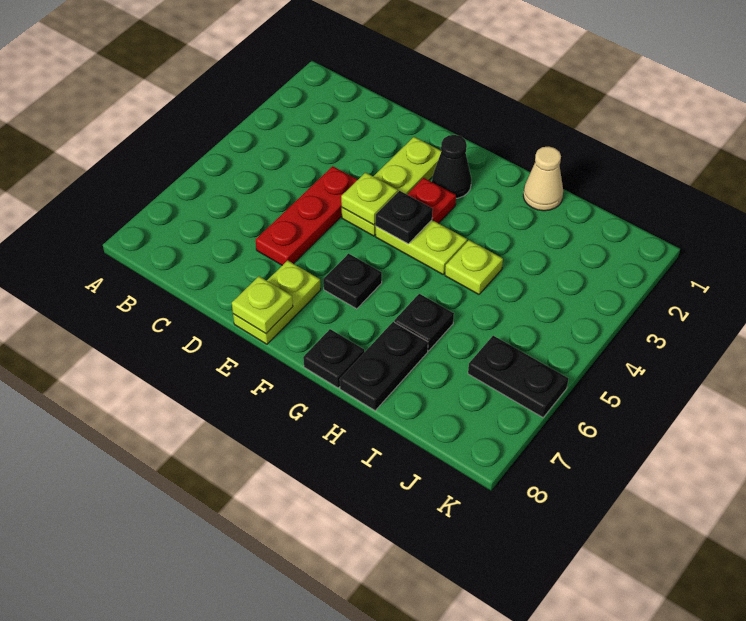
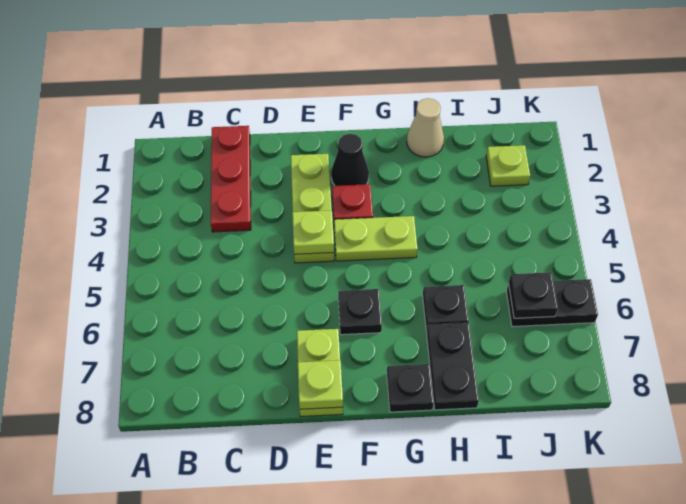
red 1x3 plate [255,166,357,265] -> red 1x3 plate moved to [211,126,251,232]
black 1x1 plate [375,191,433,244] -> black 1x1 plate moved to [509,272,558,318]
lime 1x1 plate [445,240,503,294] -> lime 1x1 plate moved to [486,145,530,186]

